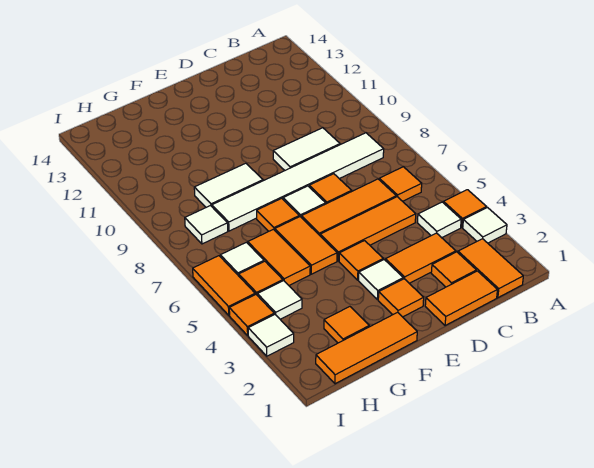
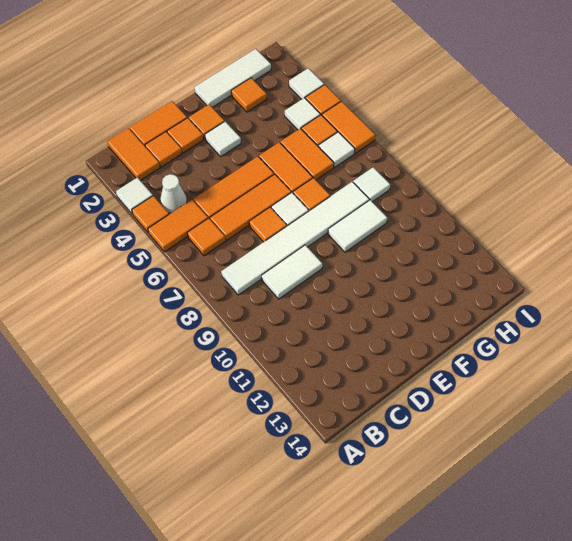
white 1x1 tile [417,202,461,238] -> white 1x1 cone [160,174,187,213]
orange 1x2 tile [385,233,456,283] -> orange 1x2 tile moved to [148,200,208,252]
orange 1x1 tile [339,241,383,280] -> orange 1x1 tile moved to [167,118,203,153]
orange 1x3 tile [316,312,417,384] -> white 1x3 tile [194,49,271,107]

